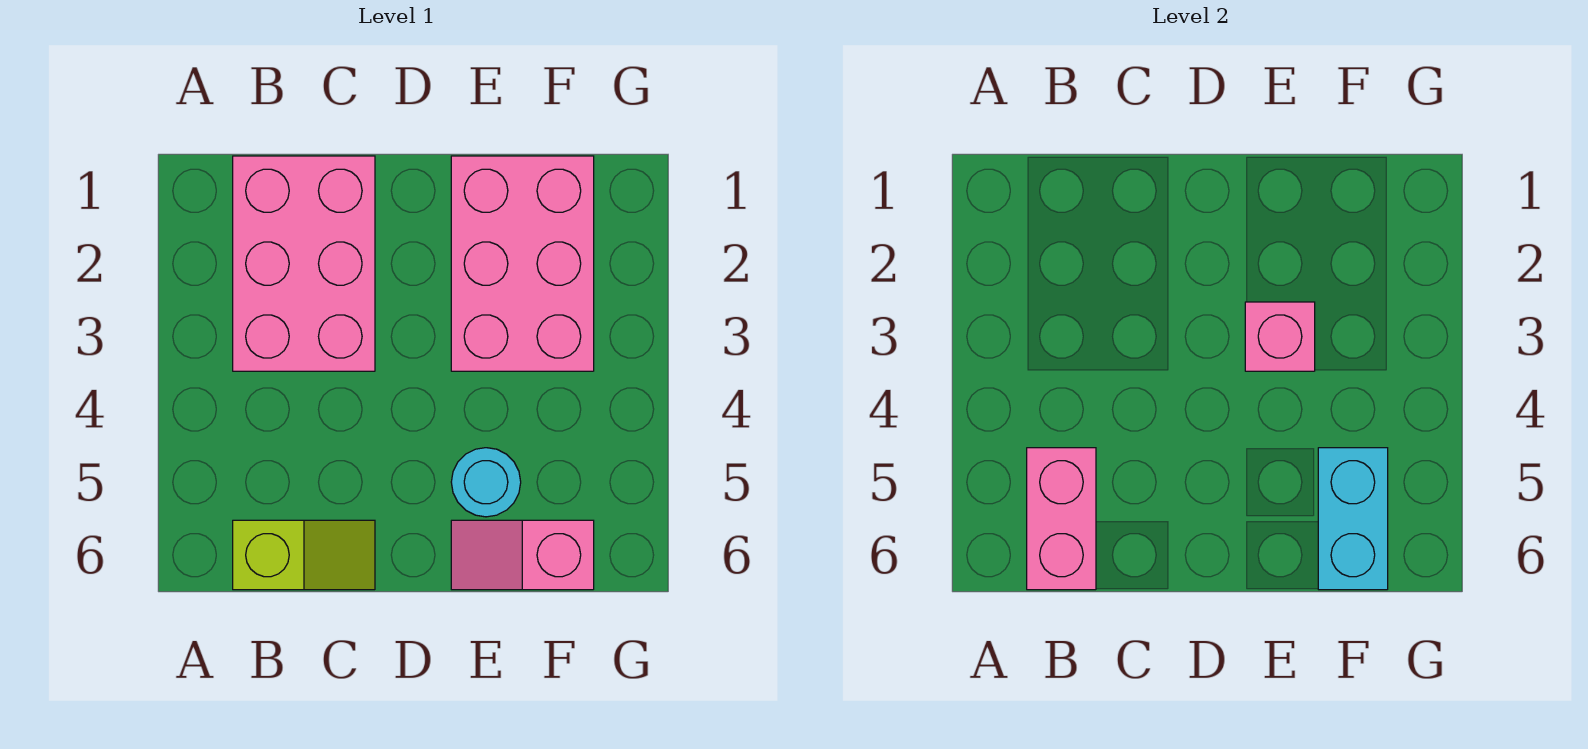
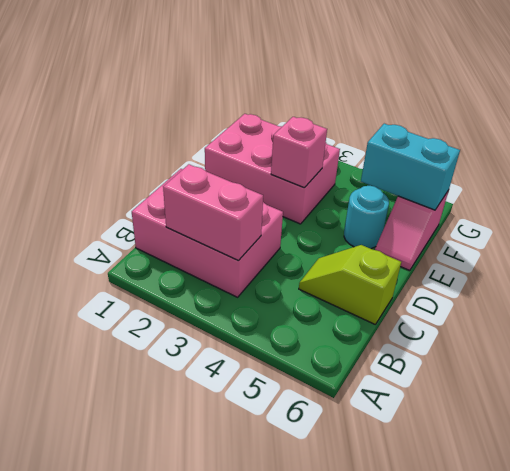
pink 1x2 brick [1027,448,1096,590] -> pink 1x2 brick moved to [163,164,263,261]
lime 1x2 slope [233,520,375,590] -> lime 1x2 slope turned to [299,245,401,324]

